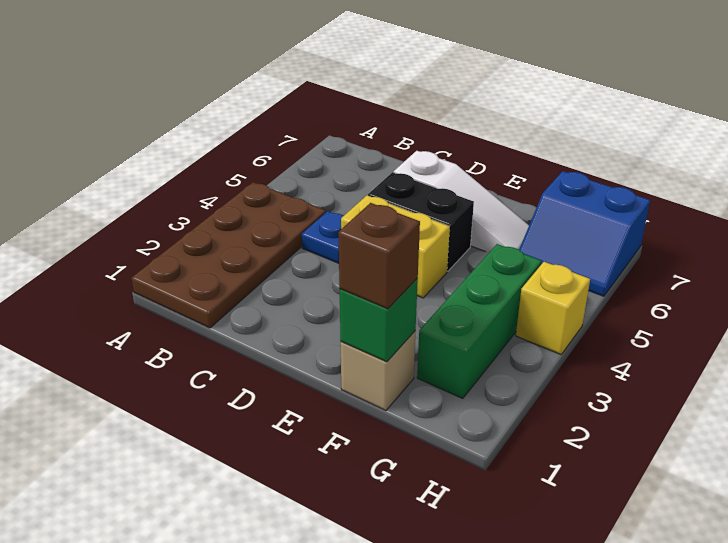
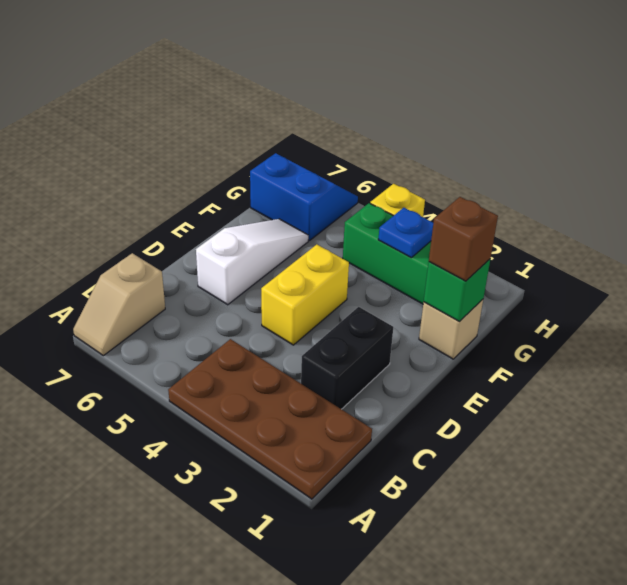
none -> tan 1x2 slope [73,253,165,356]
blue 1x1 plate [302,211,343,263] -> blue 1x1 plate moved to [378,208,433,258]
black 1x2 brick [368,172,474,271] -> black 1x2 brick moved to [301,307,393,409]
blue 2x2 slope [519,171,650,296] -> blue 2x2 slope turned to [250,153,358,241]

